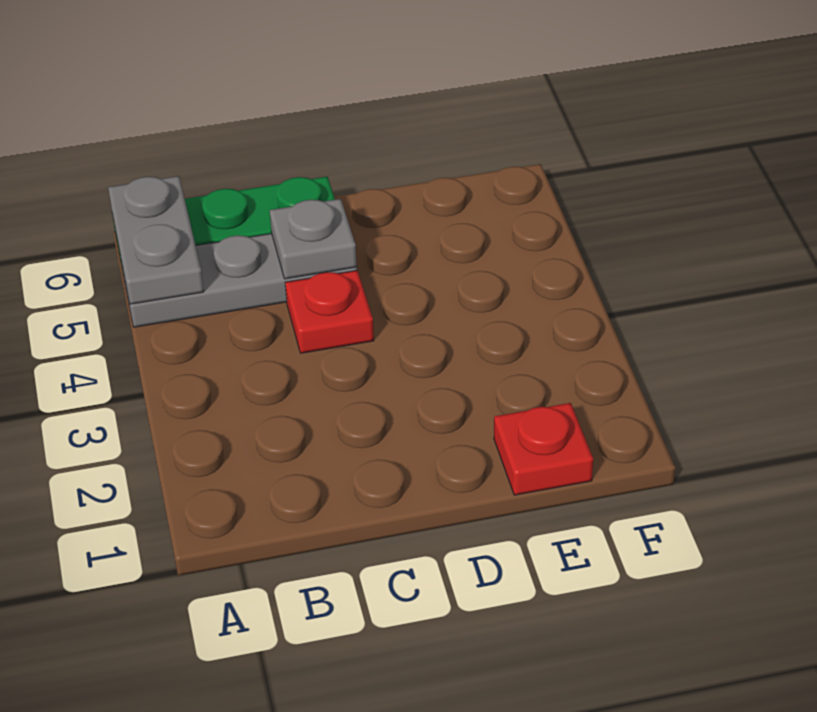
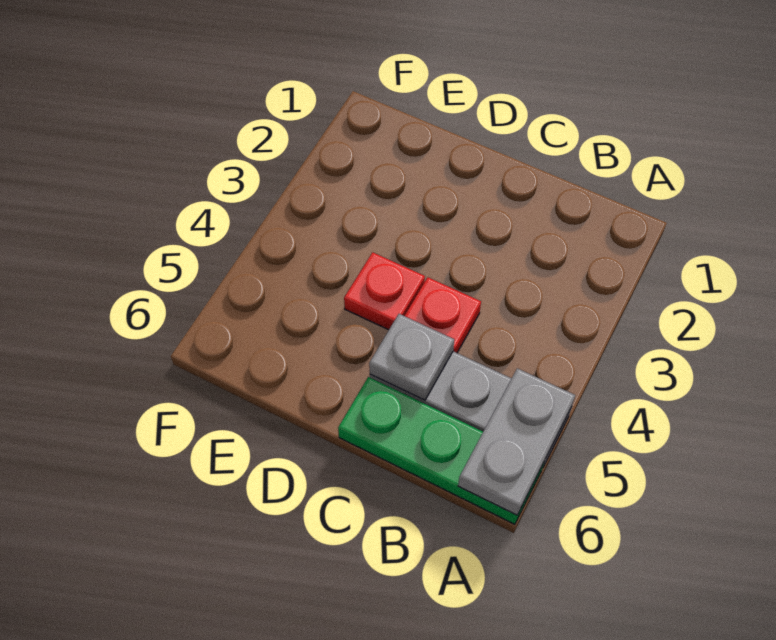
red 1x1 plate [494,403,593,495] -> red 1x1 plate moved to [344,252,425,330]

